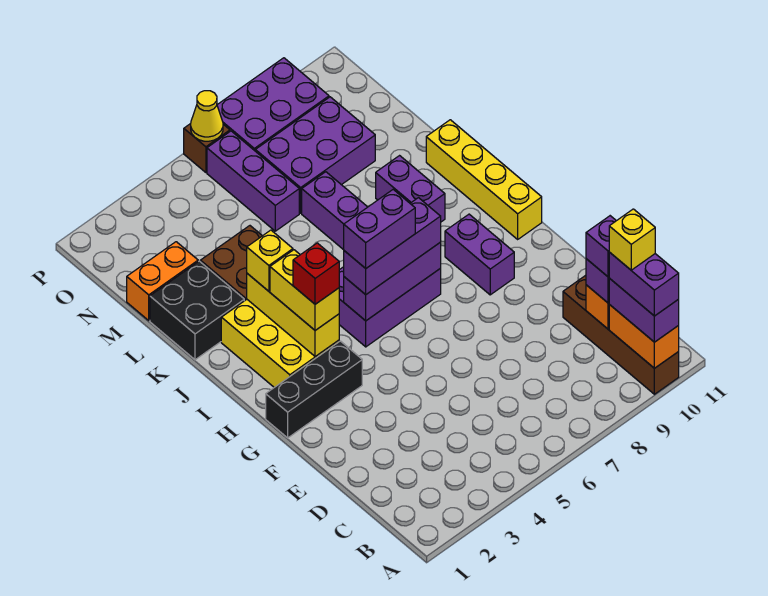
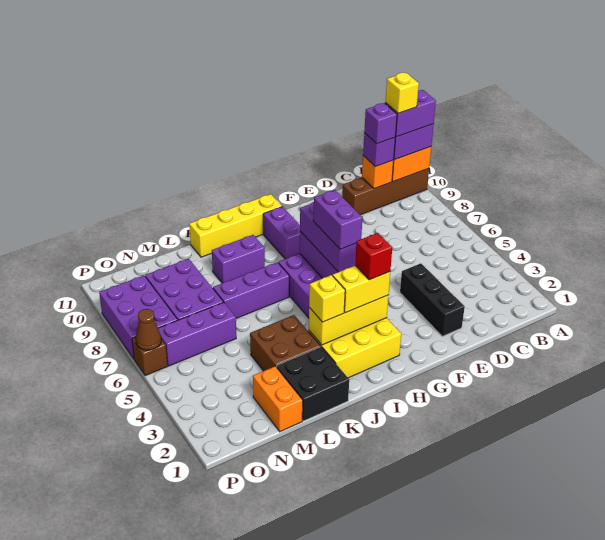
black 1x3 brick [266,341,362,438] -> black 1x3 brick moved to [400,263,465,336]
purple 1x2 brick [445,214,514,295] -> purple 1x2 brick turned to [263,207,300,259]
yellow 1x1 cone [191,91,223,141] -> brown 1x1 cone [136,309,161,350]

